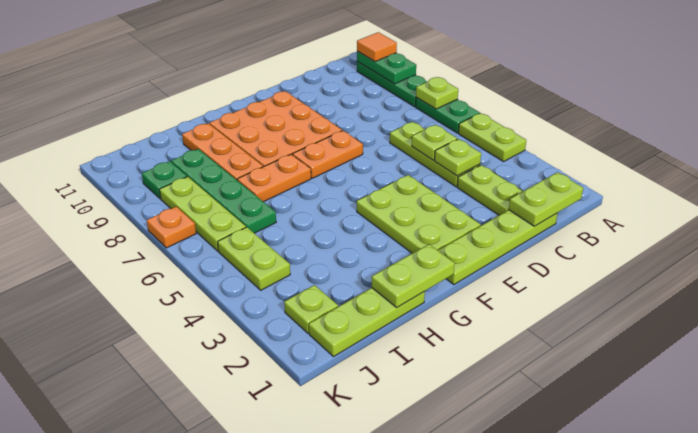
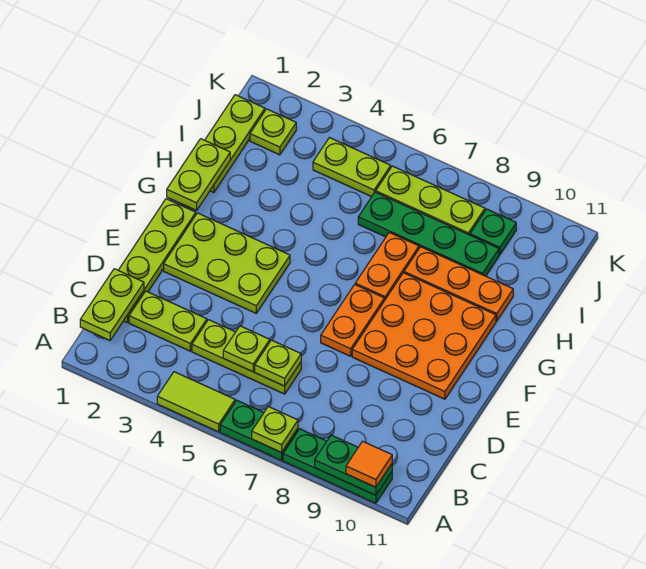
lime 1x2 plate [458,113,526,162] -> lime 1x2 tile [157,372,235,432]
lime 1x1 plate [435,139,481,176] -> lime 1x1 plate moved to [255,340,301,386]
orange 1x1 plate [147,206,196,248] -> none

